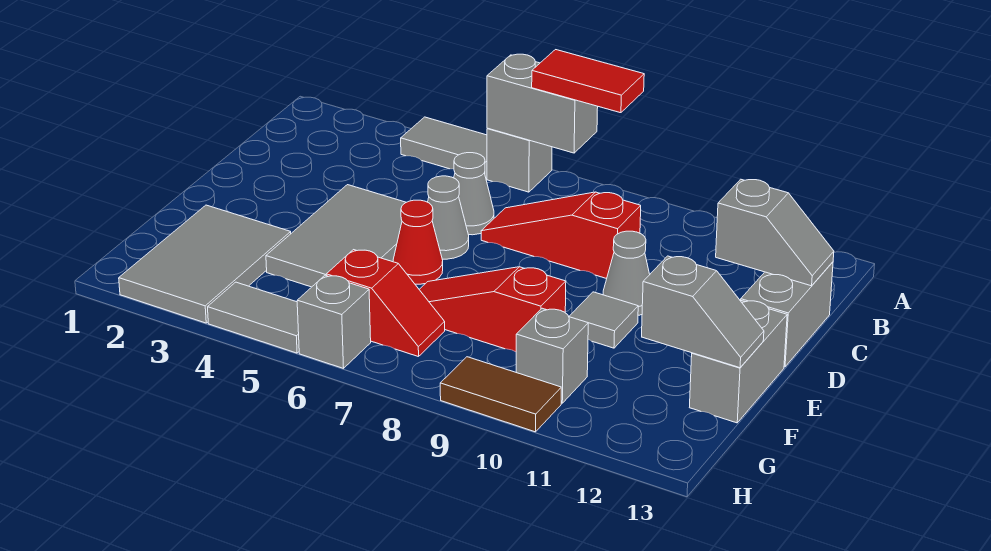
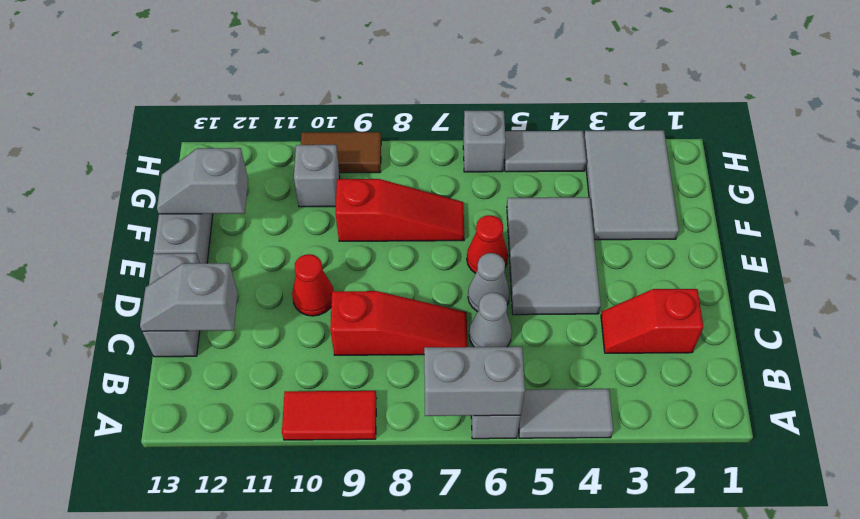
red 1x2 tile [532,50,644,113] -> red 1x2 tile moved to [282,391,376,440]
grey 1x1 cone [603,231,650,315] -> red 1x1 cone [292,254,334,316]
grey 1x1 tile [569,292,638,348] -> none
red 1x2 slope [326,250,445,357] -> red 1x2 slope moved to [601,289,703,353]

